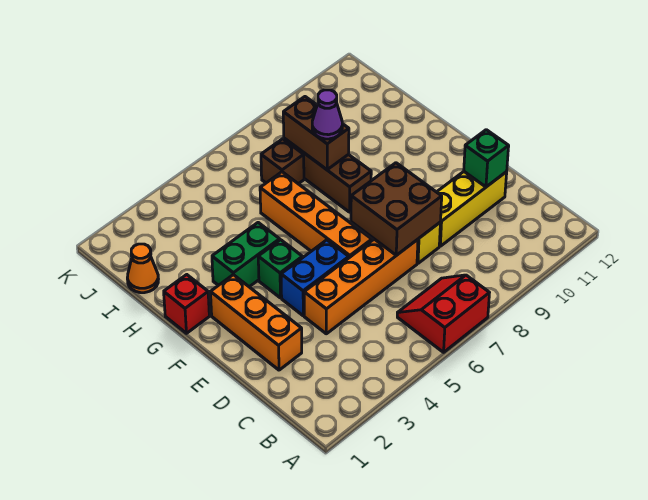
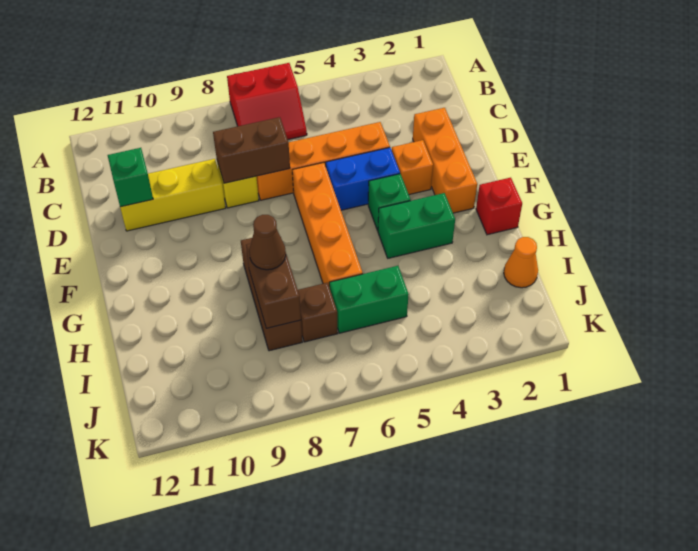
brown 2x2 brick [351,163,442,255] -> brown 1x2 brick [213,117,290,183]
none -> orange 1x1 brick [392,140,433,195]
purple 1x1 cone [312,90,342,139] -> brown 1x1 cone [249,215,286,270]
none -> green 1x2 brick [329,266,409,333]

